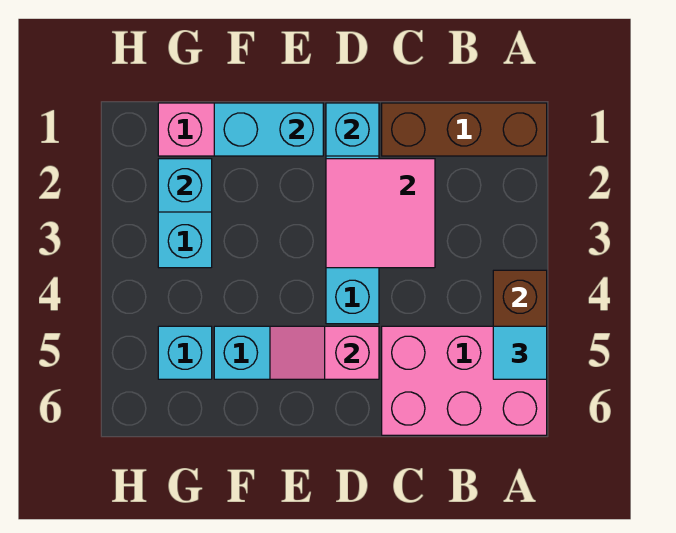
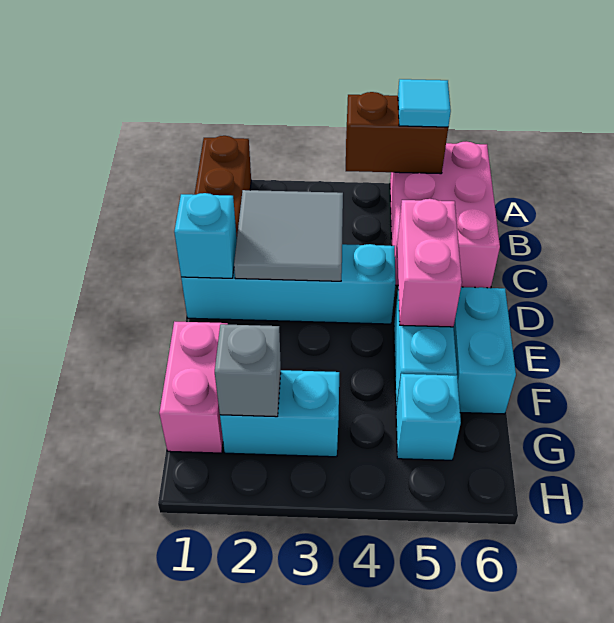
pink 2x2 tile [326,159,435,268] -> grey 2x2 tile [234,190,343,281]
pink 1x2 slope [270,326,379,379] -> pink 1x2 brick [397,199,462,327]
cyan 1x2 brick [214,103,323,156] -> cyan 1x2 brick moved to [454,287,516,414]
cyan 1x1 brick [158,159,212,212] -> grey 1x1 brick [215,324,281,417]

